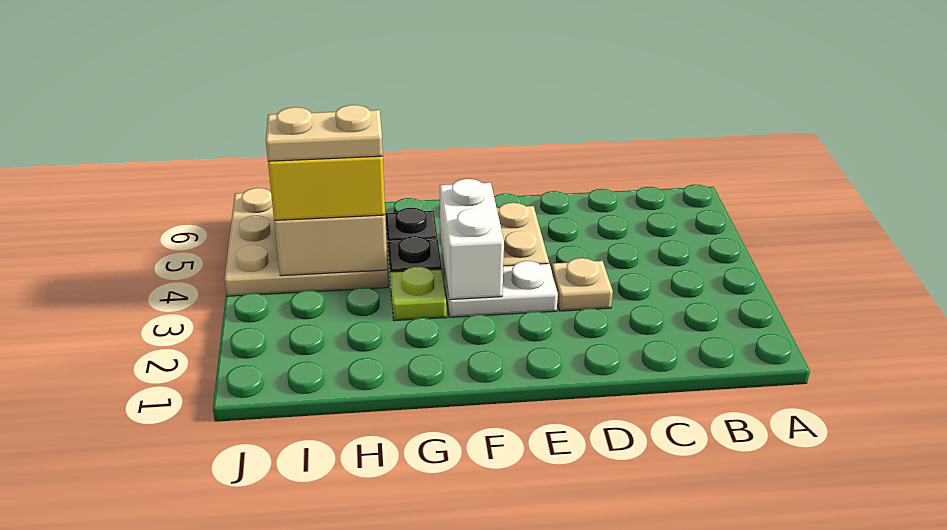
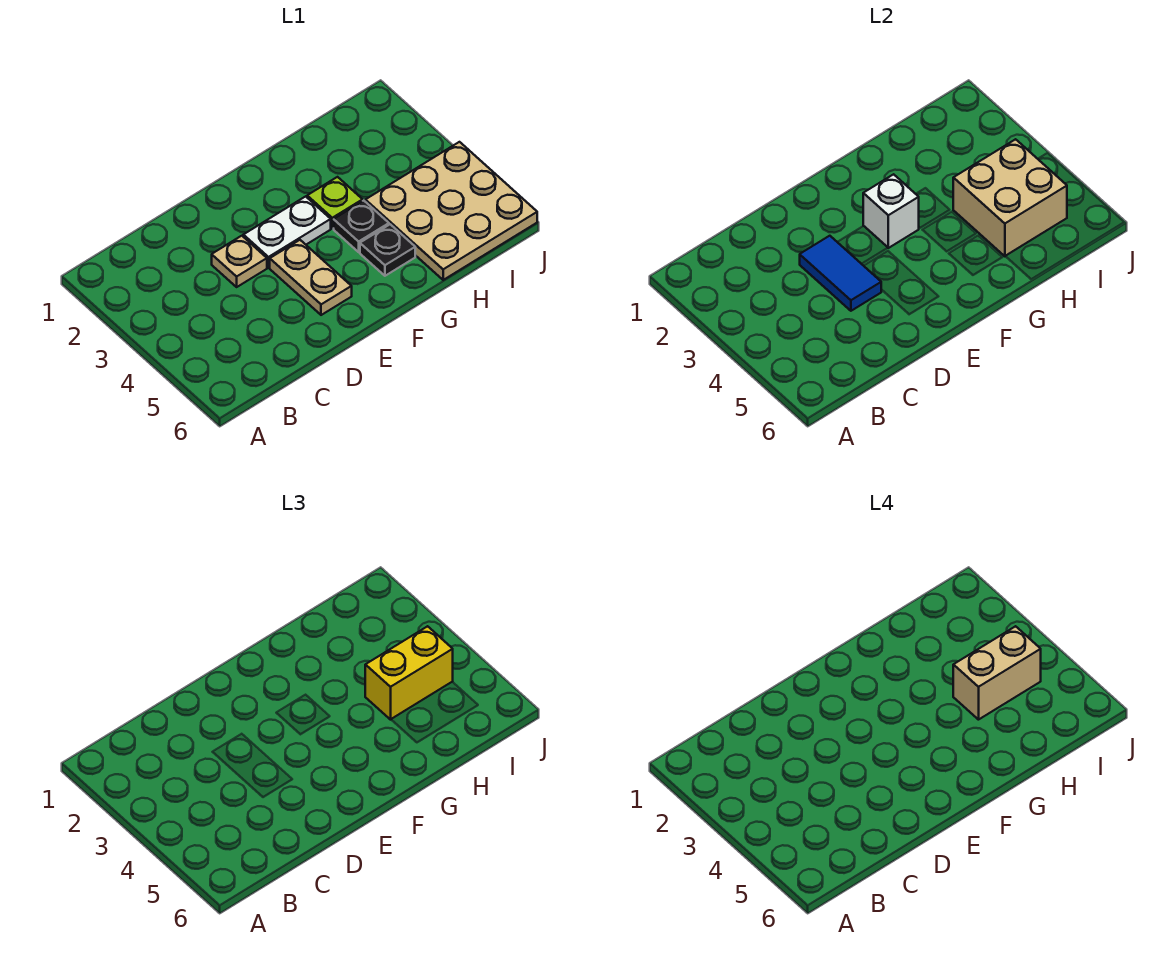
none -> blue 1x2 tile [800,236,881,311]
white 1x2 brick [440,179,504,300] -> white 1x1 brick [863,174,919,248]
tan 1x2 plate [266,105,383,161] -> tan 1x2 brick [953,626,1041,720]

